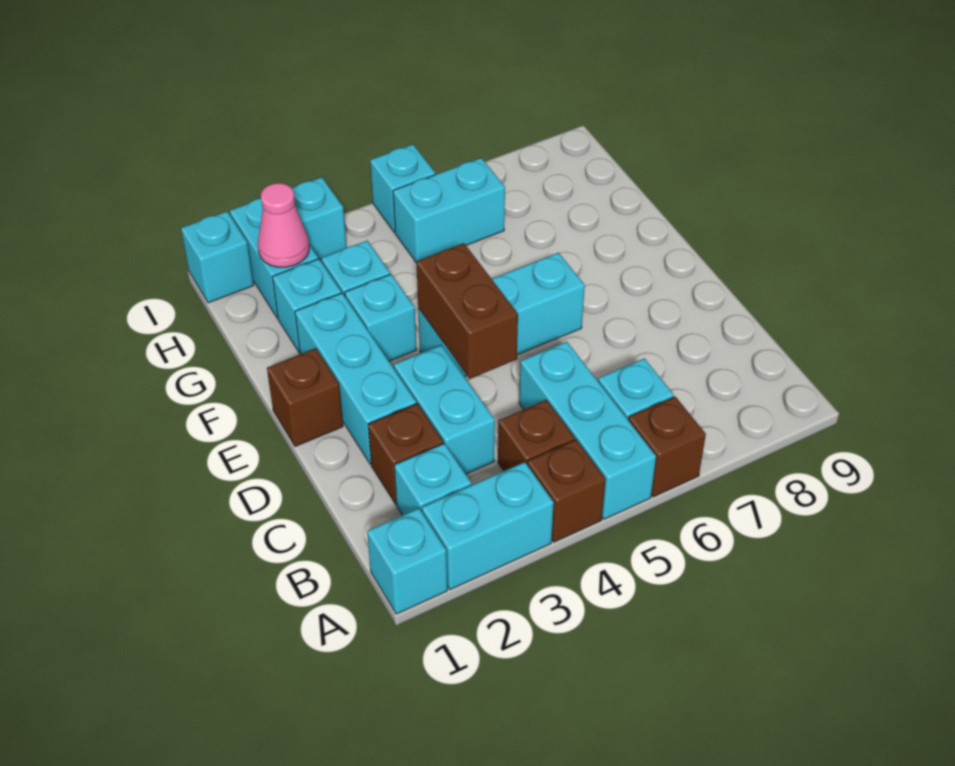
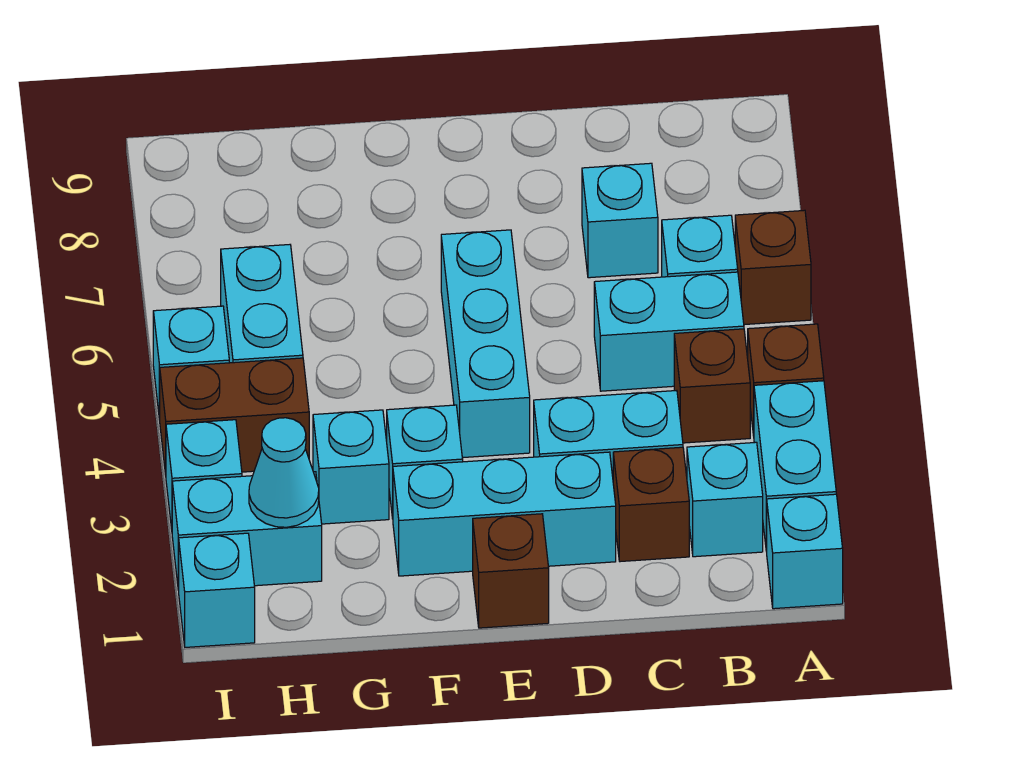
cyan 1x3 brick [519,342,656,519] -> cyan 1x2 brick [594,272,744,391]
brown 1x2 brick [416,243,518,379] -> brown 1x2 brick moved to [160,358,309,475]
cyan 1x1 brick [273,259,341,353] -> cyan 1x1 brick moved to [582,163,658,278]
pink 1x1 cone [258,183,309,267] -> cyan 1x1 cone [249,418,319,527]

